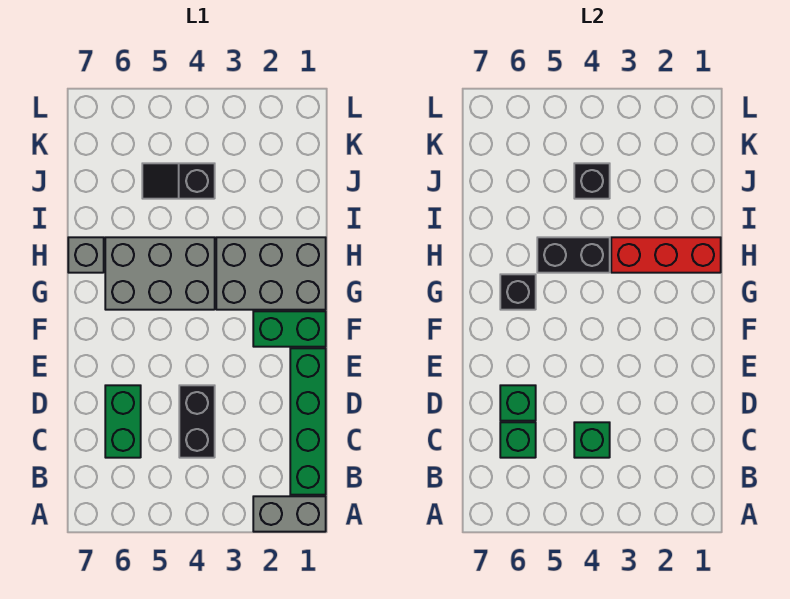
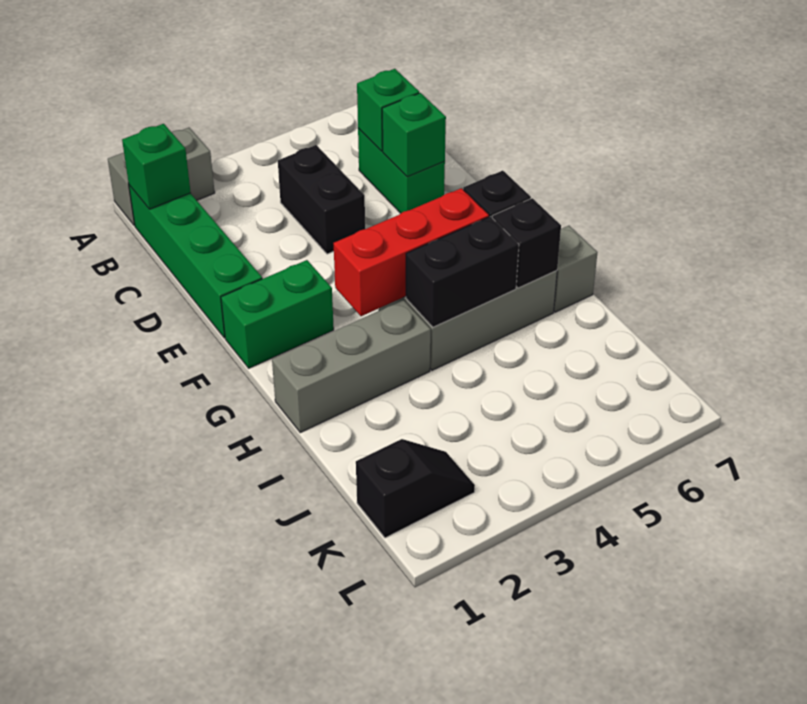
green 1x1 brick [574,422,610,458] -> green 1x1 brick moved to [122,124,191,209]
grey 2x3 brick [216,237,326,310] -> grey 1x3 brick [272,300,431,433]
red 1x3 brick [611,237,721,273] -> red 1x3 brick moved to [334,188,489,316]
black 1x2 slope [142,163,215,199] -> black 1x2 slope moved to [356,439,475,538]
black 1x1 brick [574,163,610,199] -> black 1x1 brick moved to [492,198,561,288]

